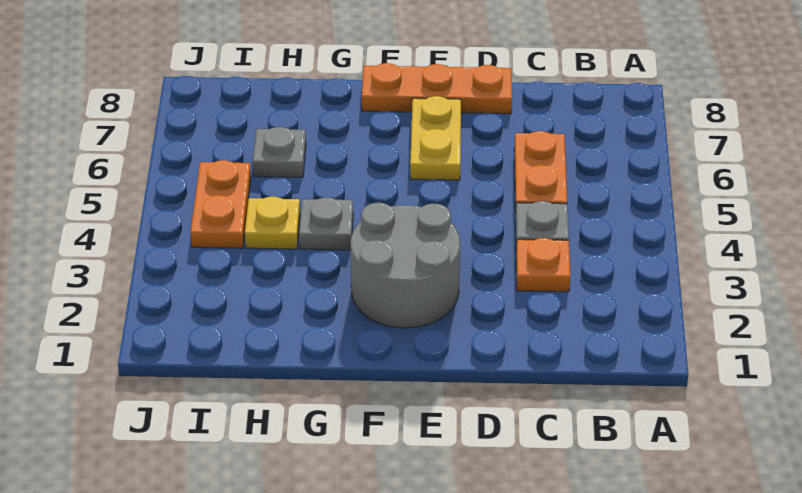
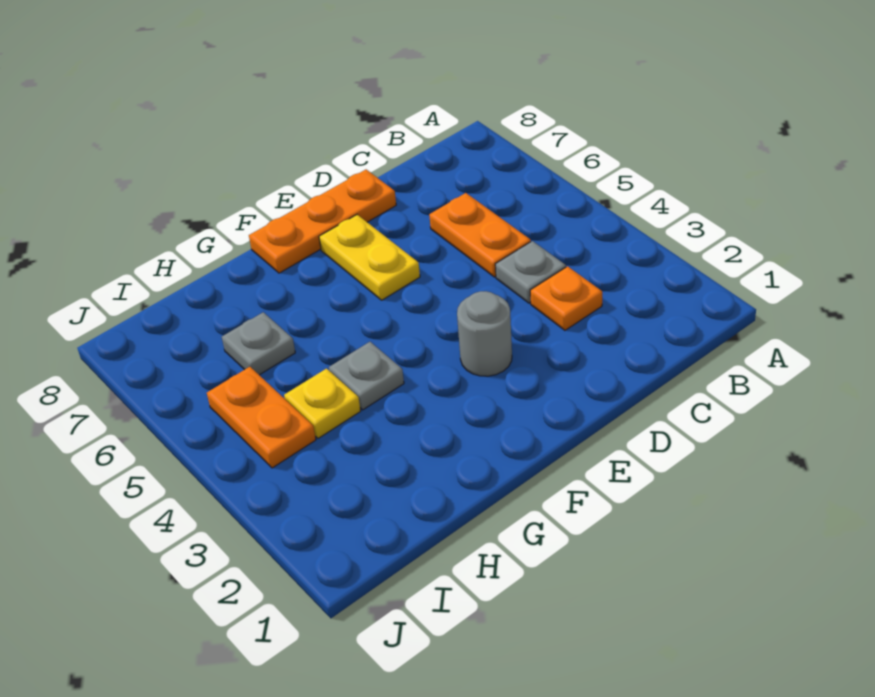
grey 2x2 round brick [351,203,460,328] -> grey 1x1 round brick [457,291,512,376]

